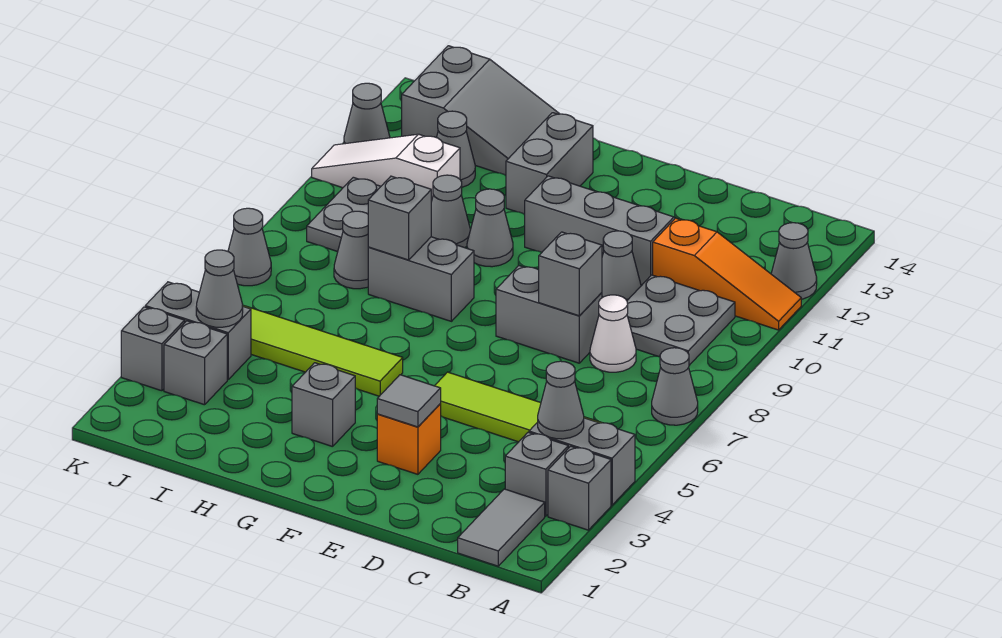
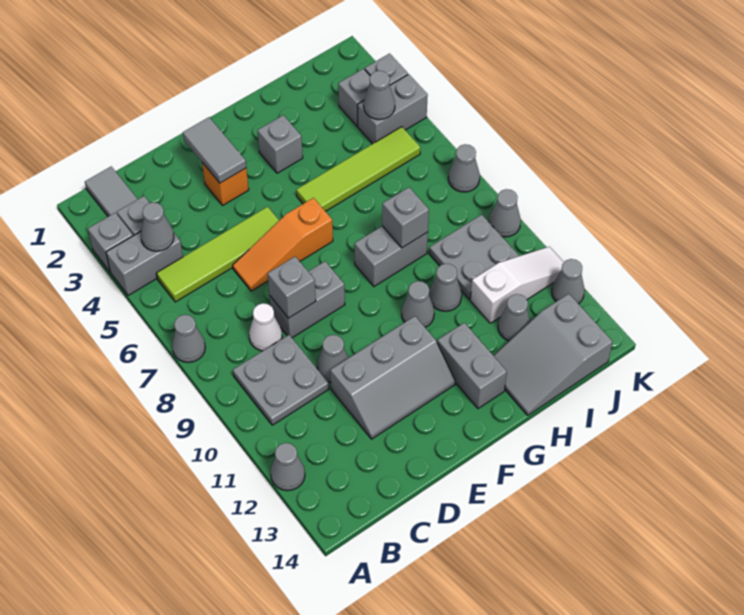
orange 1x3 slope [653,218,801,330] -> orange 1x3 slope moved to [233,198,333,291]
grey 1x1 tile [377,375,441,427] -> grey 1x2 tile [183,117,246,183]
grey 1x1 cone [334,211,368,289] -> grey 1x1 cone moved to [489,189,521,237]

